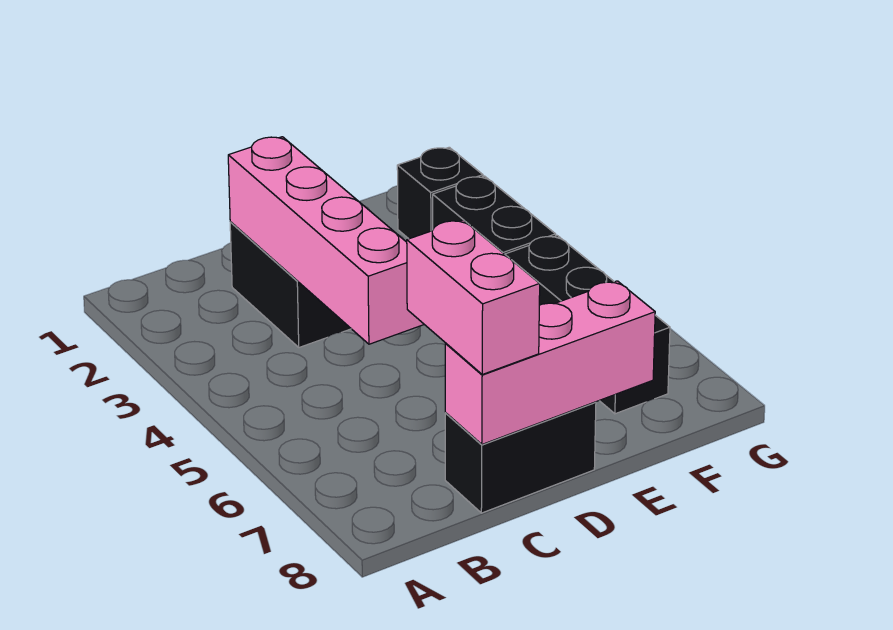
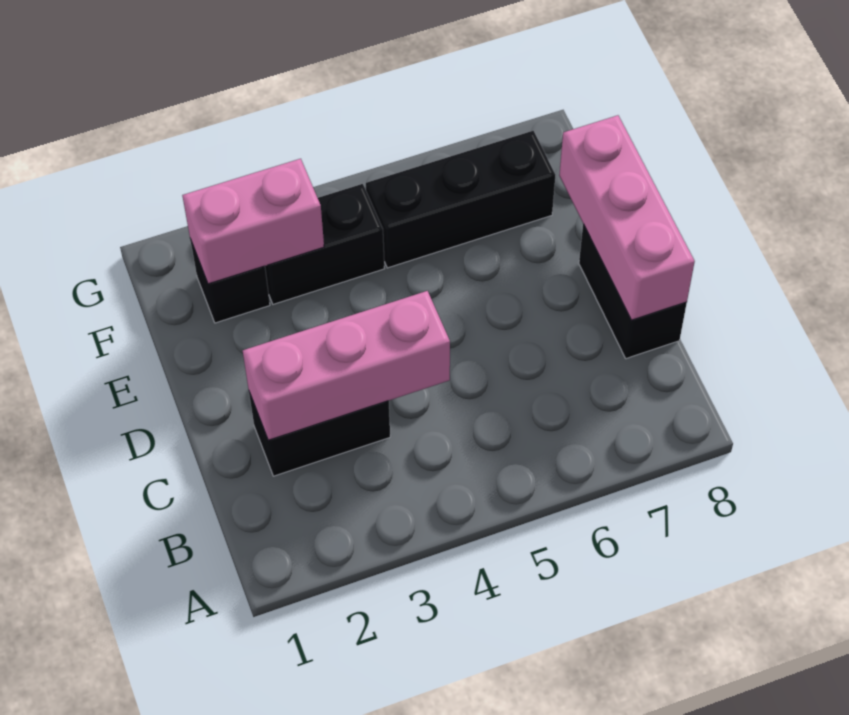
pink 1x4 brick [228,137,424,344] -> pink 1x3 brick [243,291,450,440]
pink 1x2 brick [407,220,540,374] -> pink 1x2 brick moved to [182,159,324,284]

